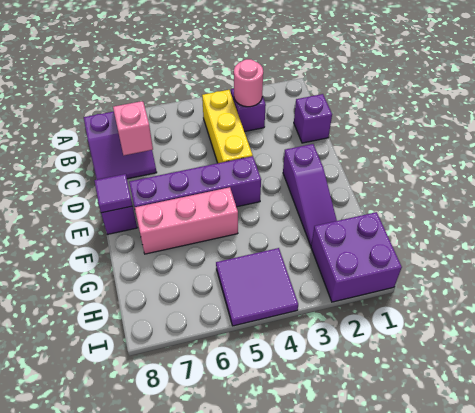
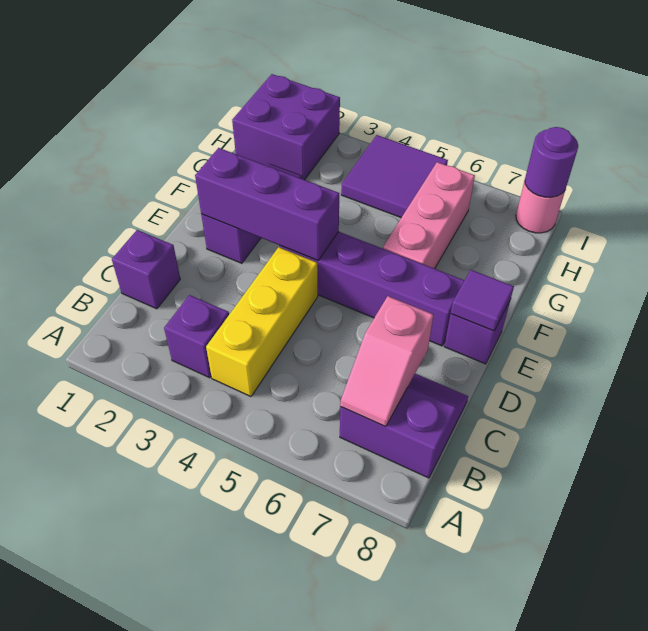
pink 1x1 round brick [234,59,263,107] -> pink 1x1 round brick moved to [516,181,565,233]
none -> purple 1x3 brick [195,148,339,260]
pink 1x3 brick [135,187,238,254] -> pink 1x3 brick turned to [383,162,475,269]
none -> purple 1x1 round brick [525,127,578,197]

